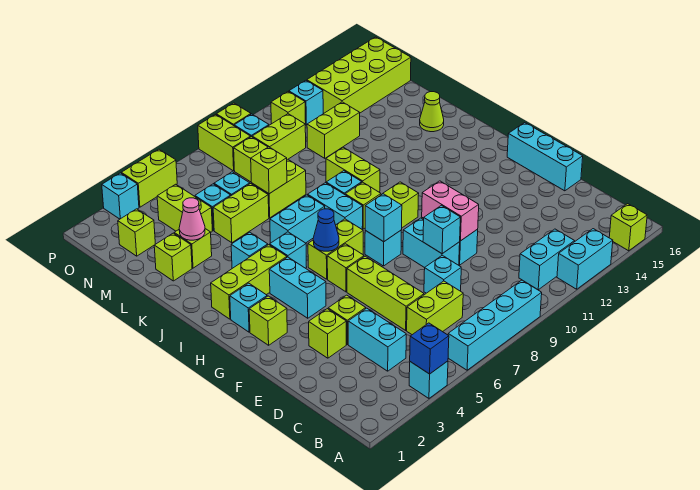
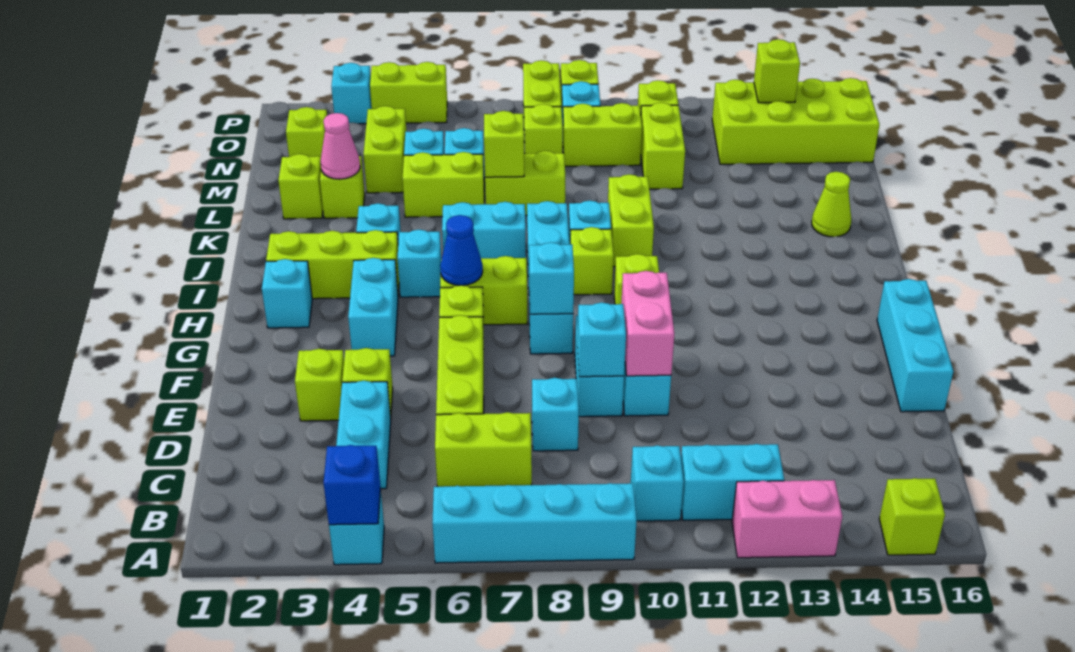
cyan 1x2 brick [557,229,613,289] -> pink 1x2 brick [732,480,842,558]
lime 1x1 brick [249,296,287,345] -> lime 1x1 brick moved to [754,39,800,103]
lime 1x2 brick [307,102,360,158] -> lime 1x2 brick turned to [641,103,685,189]
cyan 1x1 brick [289,80,324,125] -> cyan 1x1 brick moved to [631,445,684,521]

